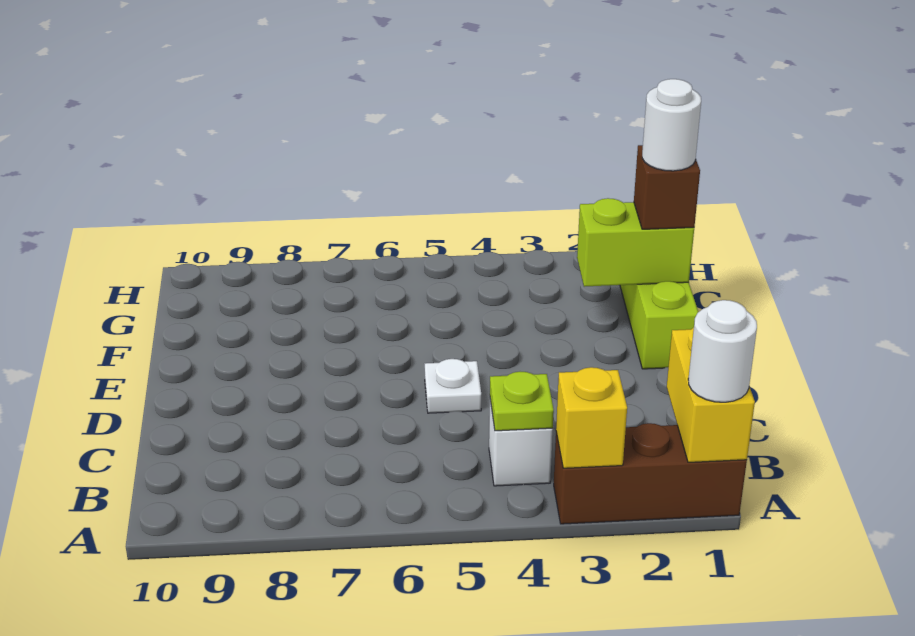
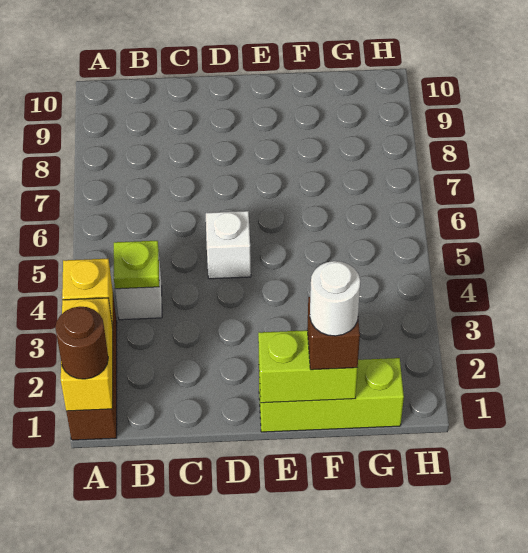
yellow 1x2 brick [667,328,755,462] -> yellow 1x2 brick turned to [61,298,113,411]
white 1x1 round brick [688,300,757,402] -> brown 1x1 round brick [55,307,108,379]
white 1x1 plate [425,359,481,413] -> white 1x1 brick [206,211,251,279]
lime 1x2 brick [577,198,694,287] -> lime 1x2 brick turned to [258,330,358,403]

